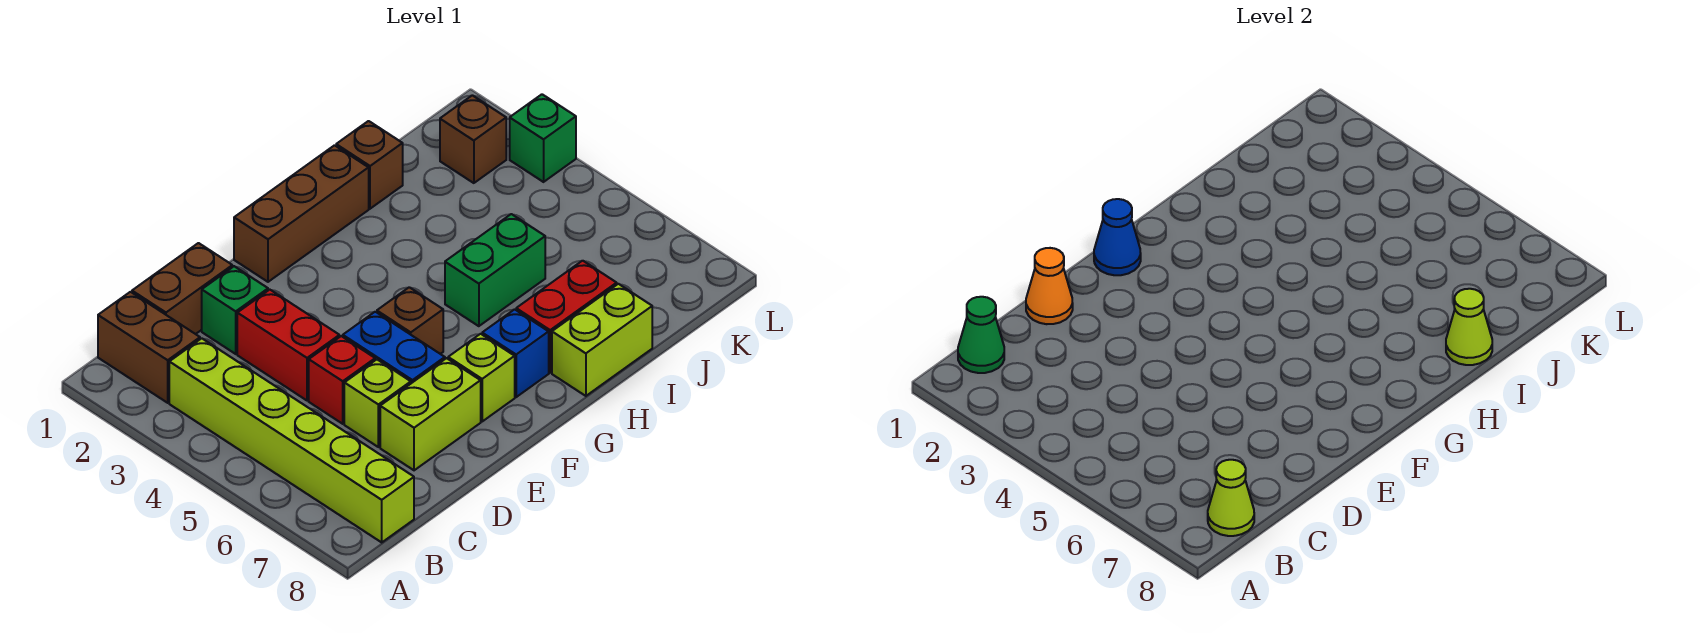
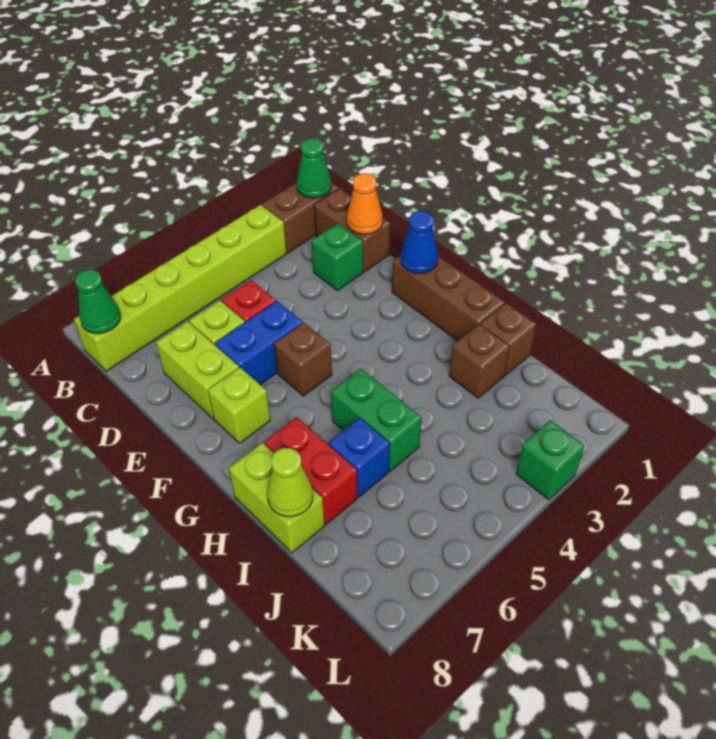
lime 1x1 cone [1208,460,1254,536] -> green 1x1 cone [75,270,121,334]
red 1x2 brick [237,290,339,401] -> none
blue 1x1 brick [482,309,549,397] -> blue 1x1 brick moved to [329,418,390,497]
brown 1x1 brick [440,95,506,183] -> brown 1x1 brick moved to [449,324,509,398]

